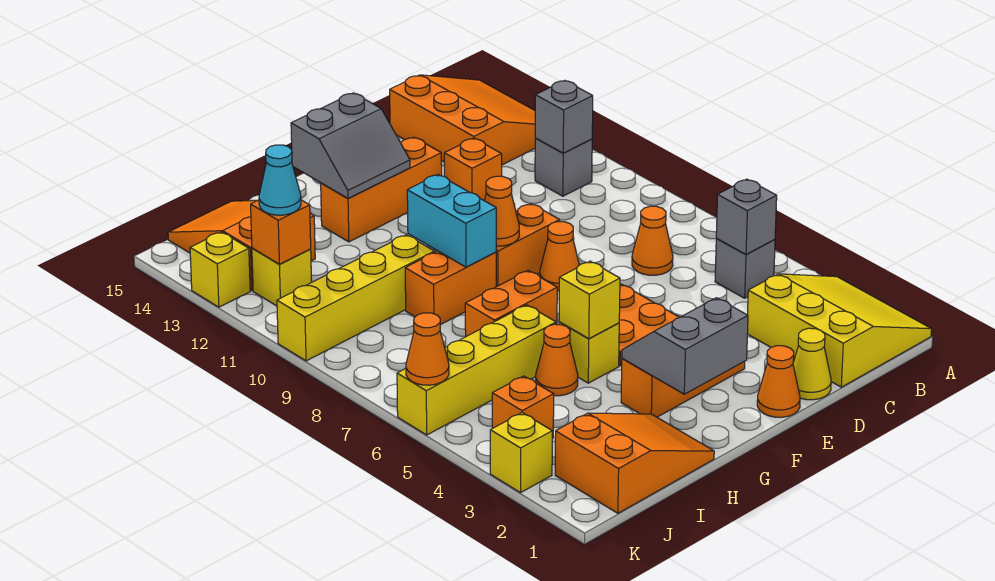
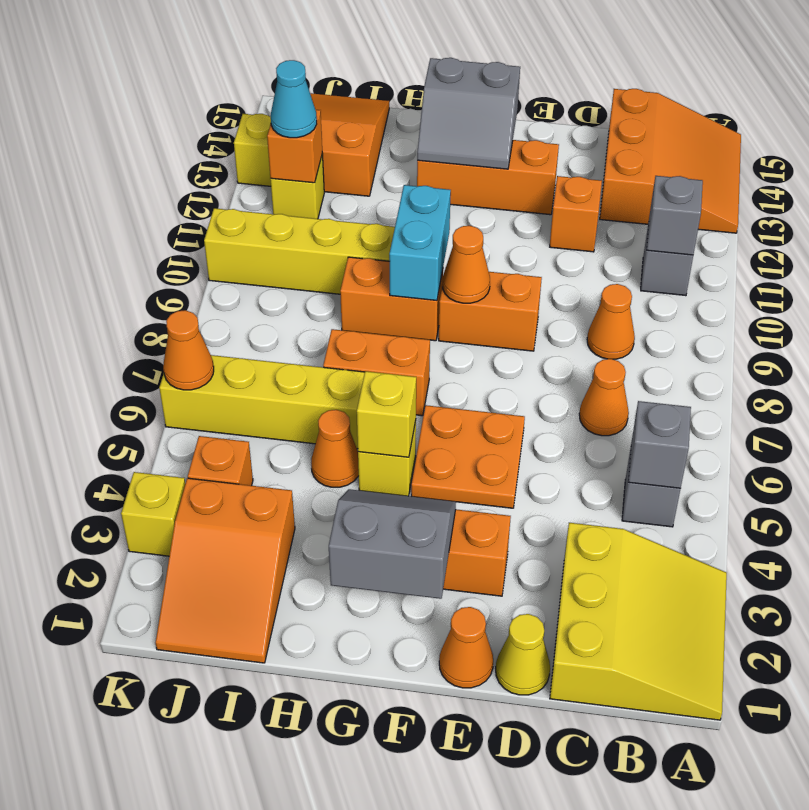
orange 1x1 cone [540,222,579,291] -> orange 1x1 cone moved to [587,284,635,359]
orange 2x3 slope [555,413,714,513] -> orange 2x3 slope turned to [156,478,295,663]

